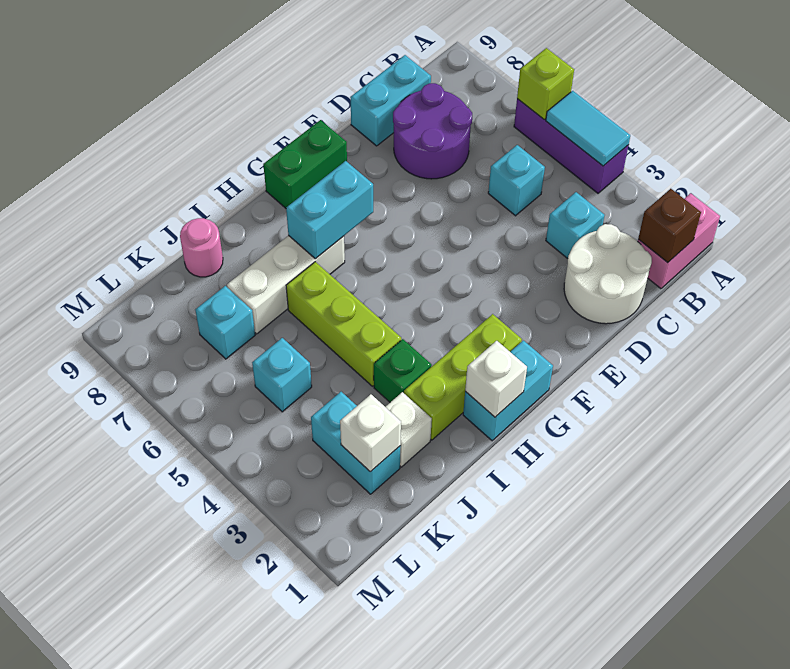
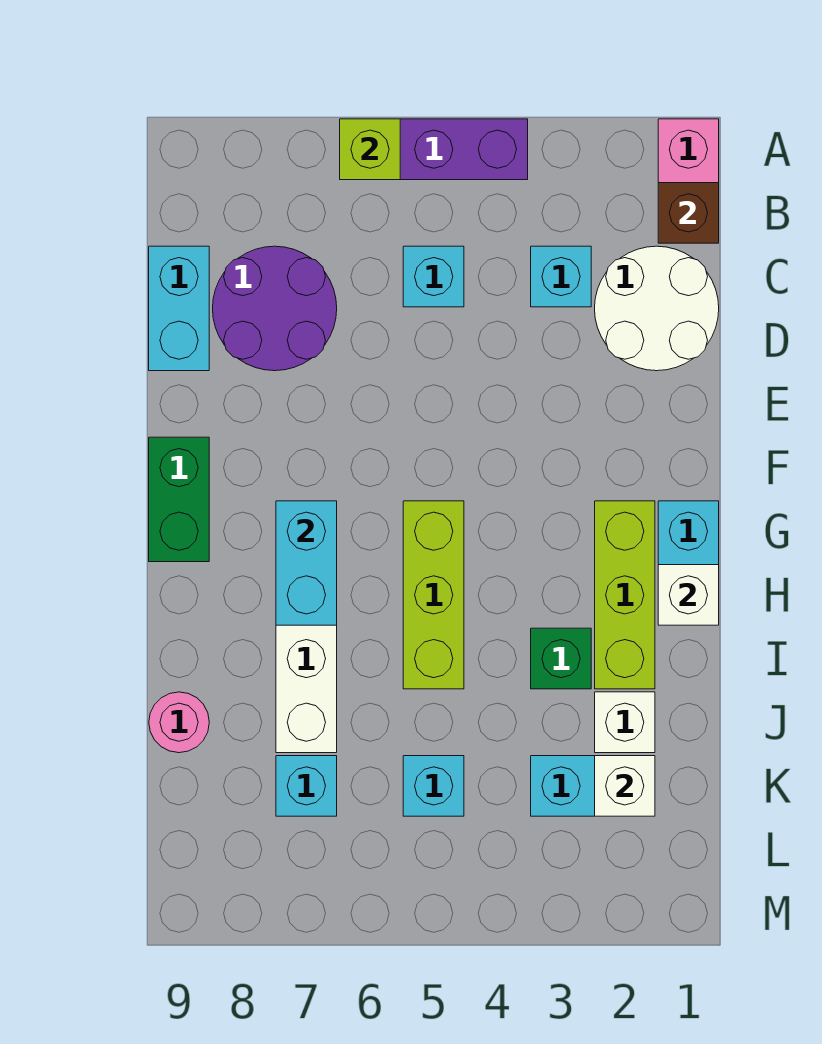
cyan 1x2 tile [546,91,630,166] -> none
lime 1x3 brick [286,262,401,386] -> lime 1x3 brick turned to [403,501,464,689]

